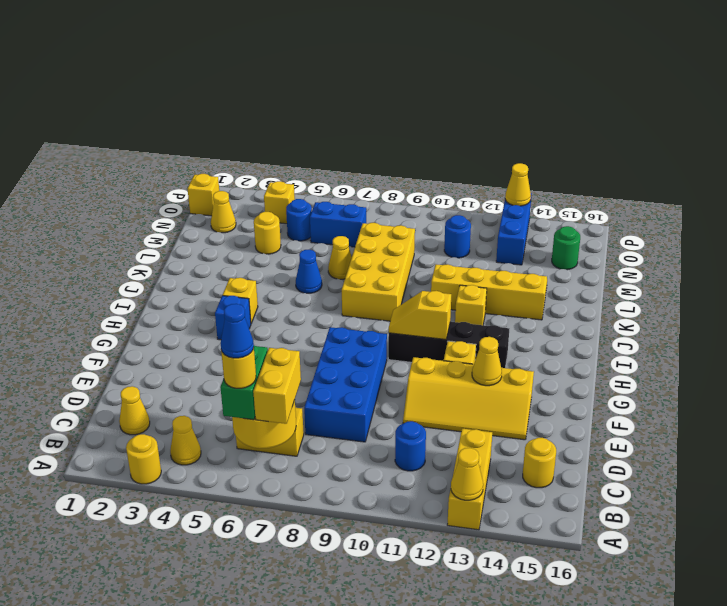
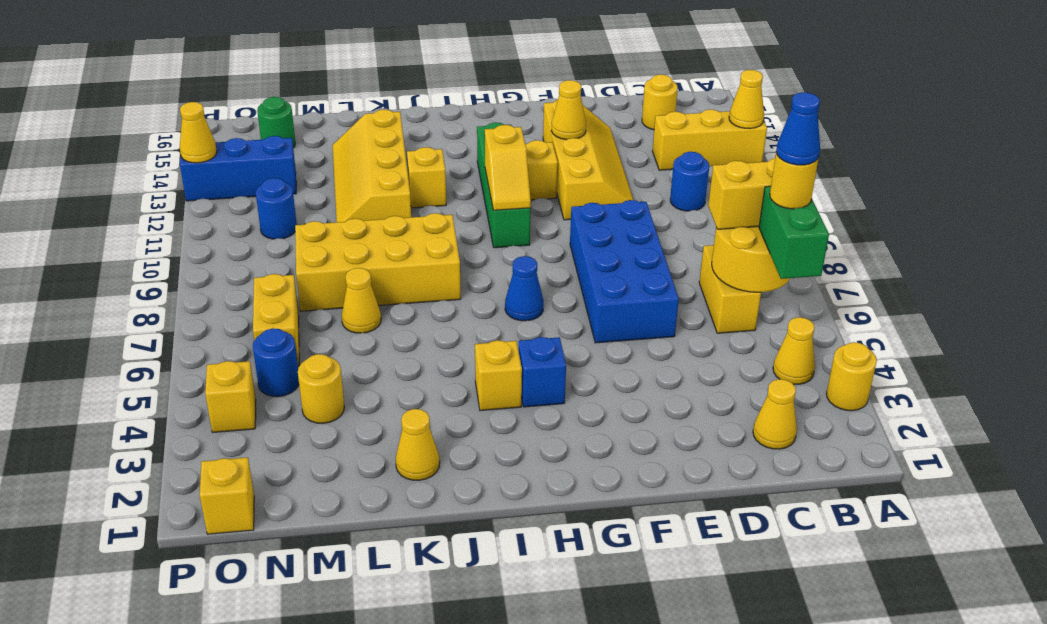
green 1x2 brick [220,345,268,420] -> green 1x2 brick turned to [759,186,829,279]
blue 2x4 brick [304,327,387,442] -> blue 2x4 brick turned to [570,200,679,343]
black 1x4 brick [388,322,509,368] -> green 1x4 brick [477,122,530,248]
blue 1x1 cone [296,250,322,293] -> blue 1x1 cone moved to [505,256,544,321]
yellow 1x1 cone [211,191,236,233] -> yellow 1x1 cone moved to [396,409,440,480]
blue 1x2 brick [310,202,366,247] -> yellow 1x2 brick [253,274,299,366]

